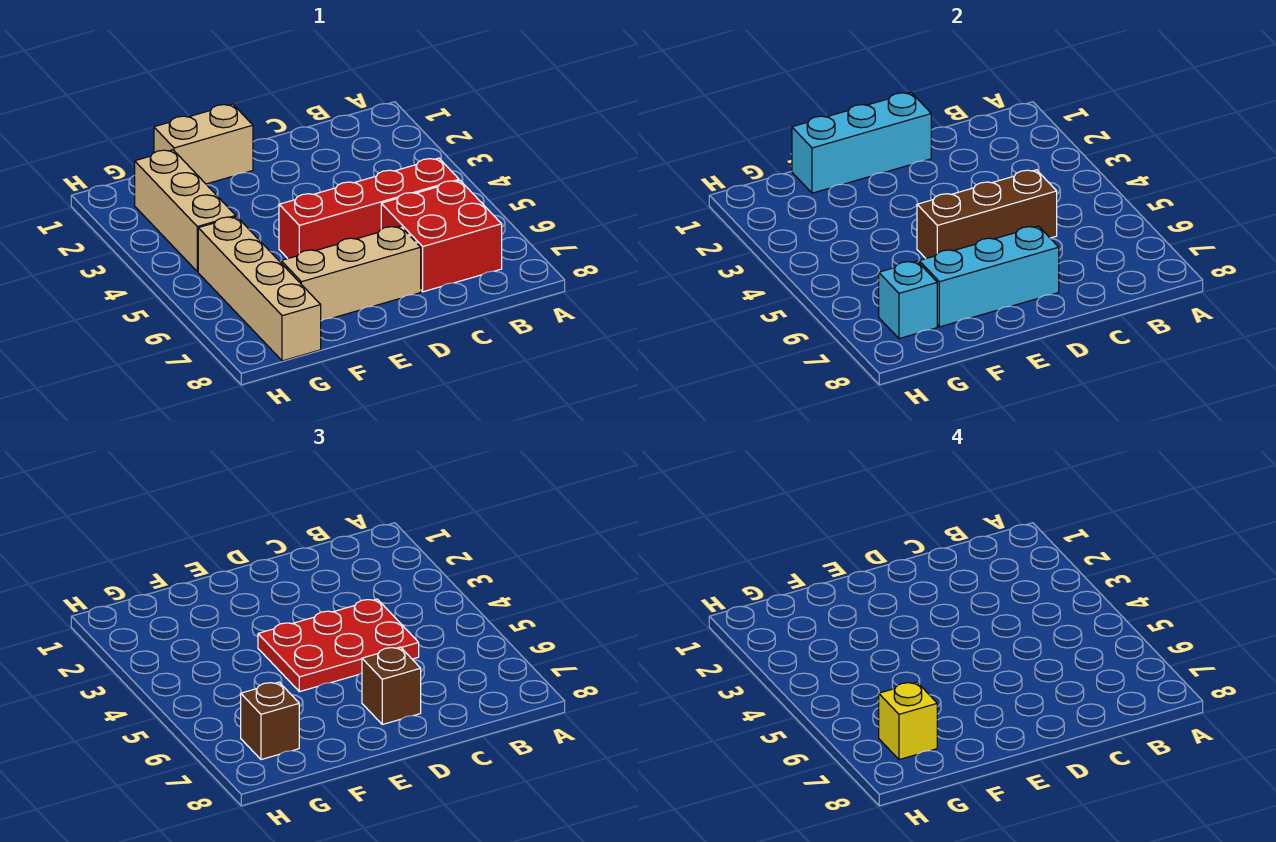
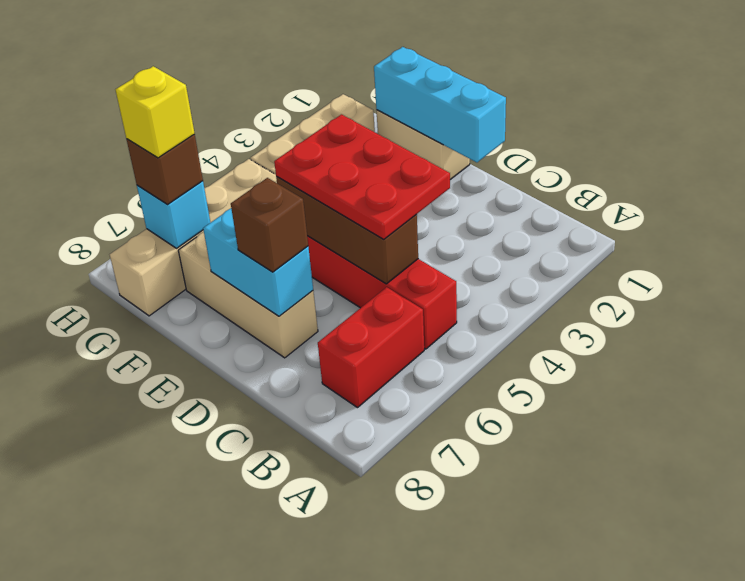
red 2x2 brick [381,181,502,292] -> red 1x2 brick [318,287,424,408]
cyan 1x3 brick [919,226,1059,327] -> cyan 1x2 brick [203,209,313,316]

